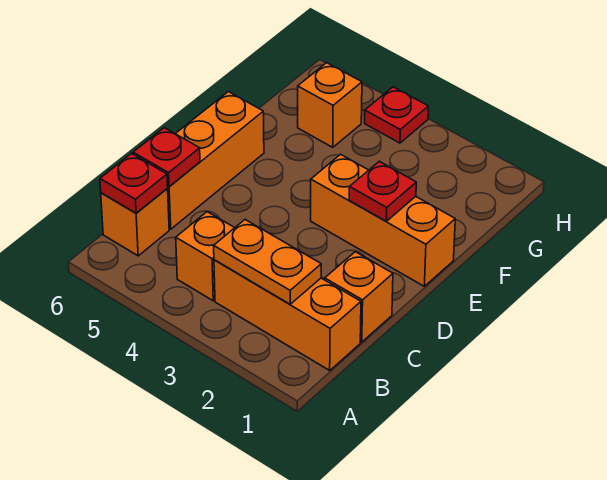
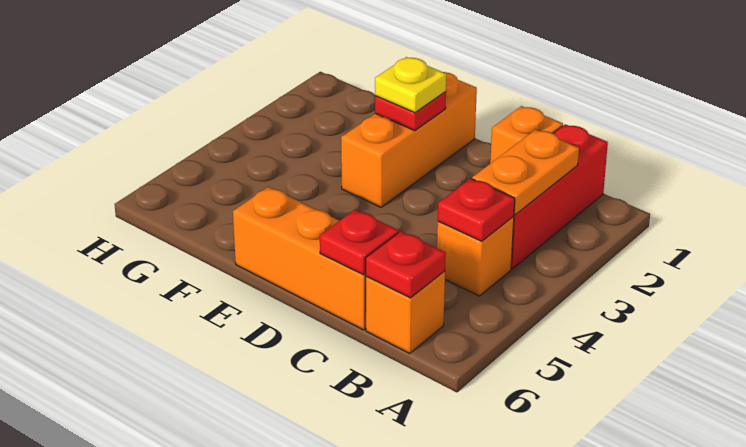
orange 1x3 brick [214,260,361,370] -> red 1x3 brick [511,124,608,269]
none -> yellow 1x1 plate [375,57,446,113]
orange 1x1 brick [298,63,362,147] -> none
red 1x1 plate [365,87,428,143] -> red 1x1 plate moved to [438,179,515,241]

